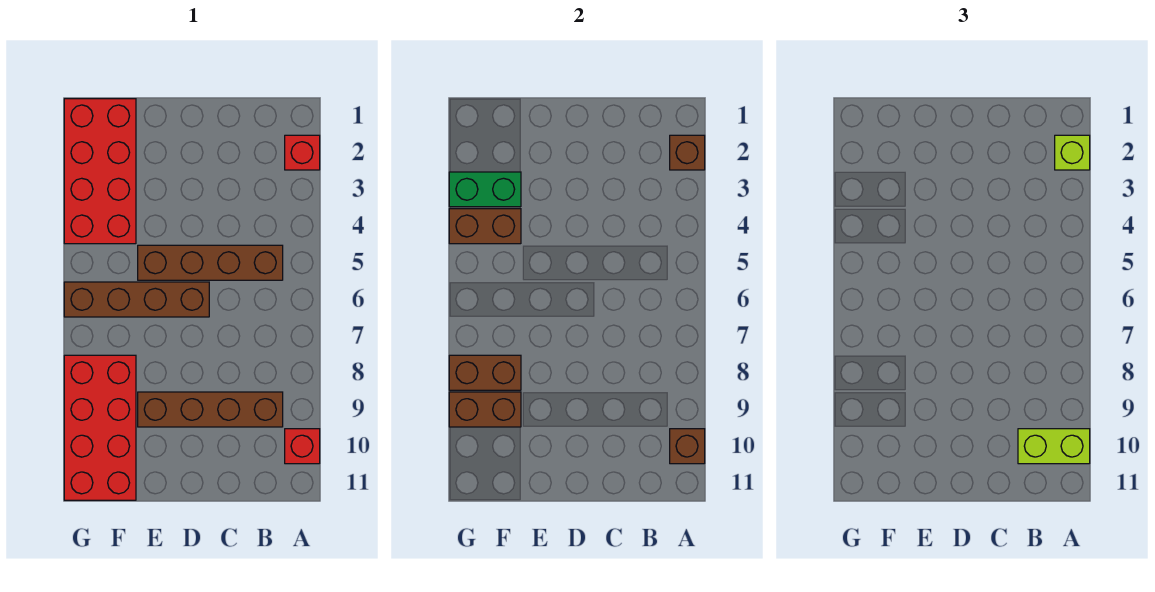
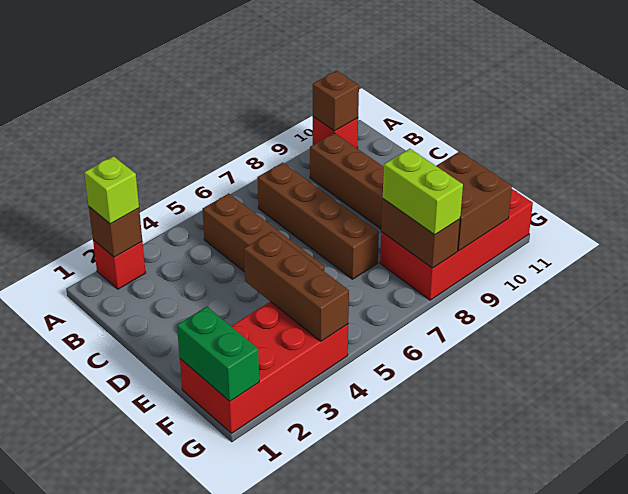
lime 1x2 brick [1018,429,1090,464] -> lime 1x2 brick moved to [383,149,463,235]
brown 1x4 brick [64,282,209,317] -> brown 1x4 brick moved to [257,163,379,279]
green 1x2 brick [449,172,521,207] -> green 1x2 brick moved to [177,307,259,401]
brown 1x2 brick [449,209,521,244] -> brown 1x3 brick [244,232,349,341]
brown 1x2 brick [449,392,521,427] -> brown 2x2 brick [437,151,512,251]

